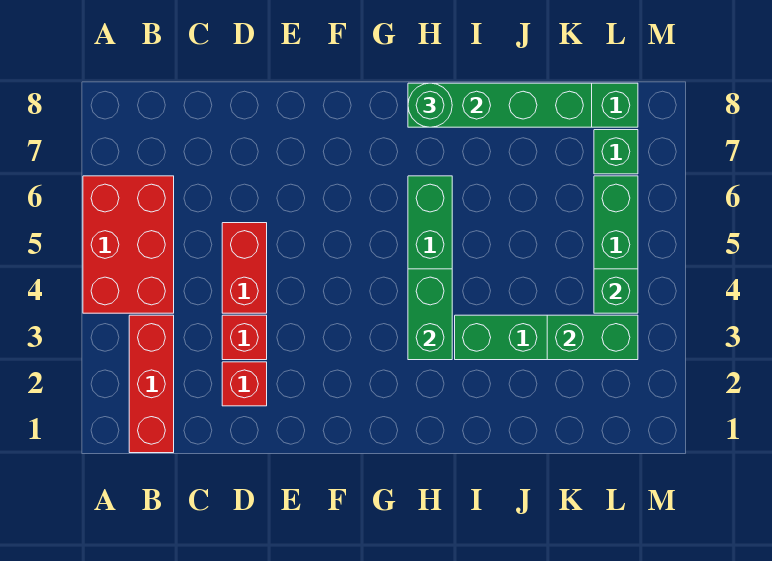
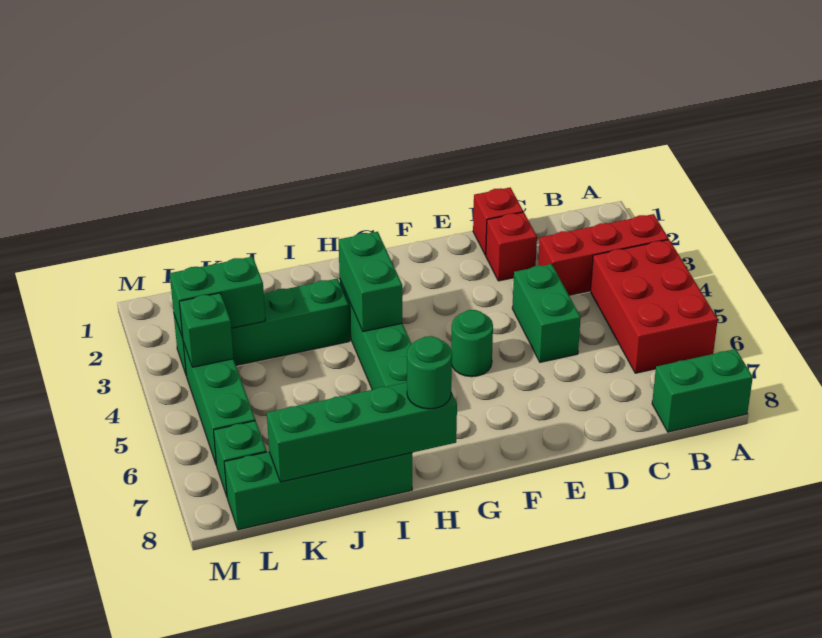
none -> green 1x2 brick [652,349,753,432]
red 1x3 brick [129,315,174,453] -> red 1x3 brick turned to [538,214,669,295]
red 1x1 brick [222,315,267,360] -> red 1x1 brick moved to [473,188,523,255]
red 1x2 brick [222,223,267,313] -> green 1x2 brick [512,264,581,362]
none -> green 1x1 round brick [451,310,493,377]

